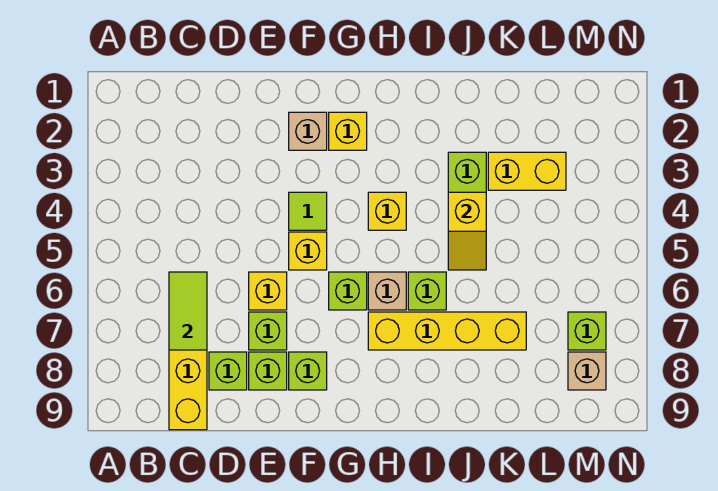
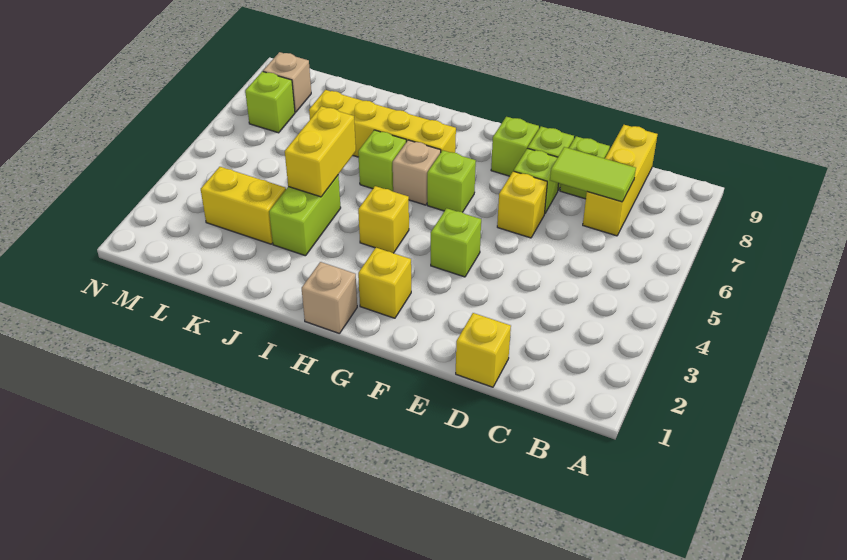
lime 1x2 tile [169,272,207,350] -> lime 1x2 tile turned to [550,147,636,202]
tan 1x1 brick [289,112,327,150] -> tan 1x1 brick moved to [302,262,357,334]
lime 1x1 tile [289,192,327,230] -> lime 1x1 brick [431,208,481,277]
yellow 1x1 brick [289,232,327,270] -> yellow 1x1 brick moved to [456,313,511,387]
yellow 1x2 slope [448,192,486,270] -> yellow 1x2 brick [285,106,356,197]

